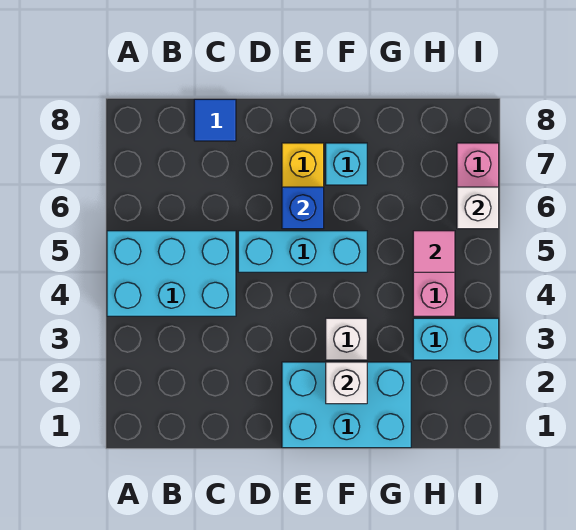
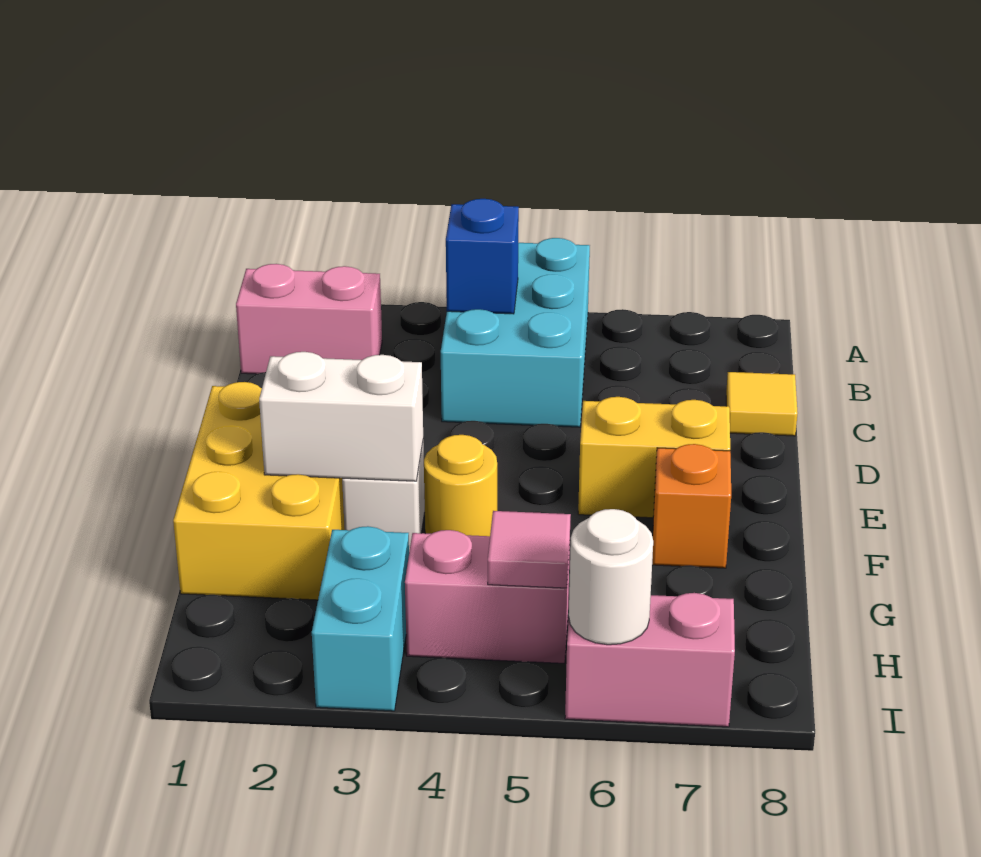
none -> pink 1x2 brick [236,264,382,374]
blue 1x1 tile [194,99,236,141] -> yellow 1x1 tile [726,372,798,436]
cyan 1x3 brick [238,231,367,272] -> none
cyan 2x3 brick [282,362,411,448] -> yellow 2x3 brick [173,382,345,600]
blue 1x1 brick [282,187,324,229] -> blue 1x1 brick moved to [446,199,519,314]
white 1x1 brick [326,362,367,404] -> white 1x2 brick [259,352,423,481]
none -> yellow 1x1 round brick [424,435,497,536]
cyan 1x1 brick [326,143,367,185] -> orange 1x1 brick [652,444,731,568]
white 1x1 brick [457,187,499,229] -> white 1x1 round brick [569,509,653,645]

